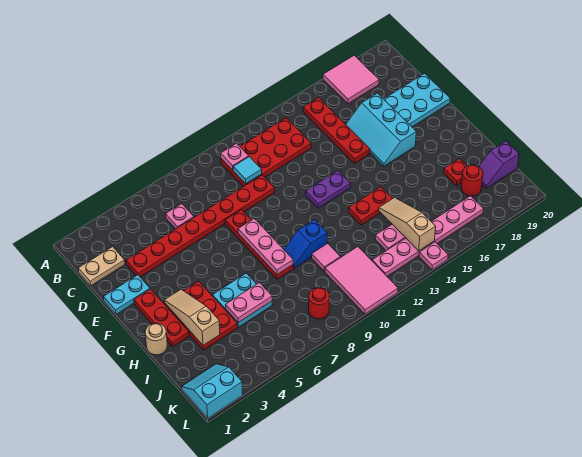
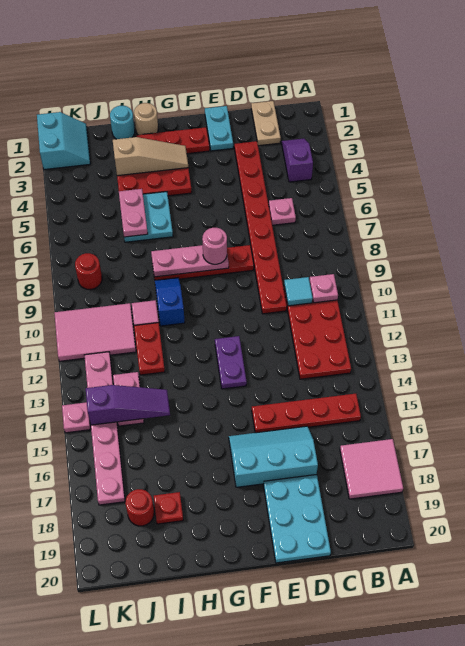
none -> pink 1x1 round brick [202,228,227,264]
red 1x2 plate [349,187,393,225] -> red 1x2 plate moved to [134,323,165,375]
none -> cyan 1x1 round brick [110,106,135,139]
tan 1x3 slope [379,197,436,251] -> purple 1x3 slope [86,385,170,425]
purple 1x2 slope [479,141,519,188] -> purple 1x2 slope moved to [282,138,313,182]

